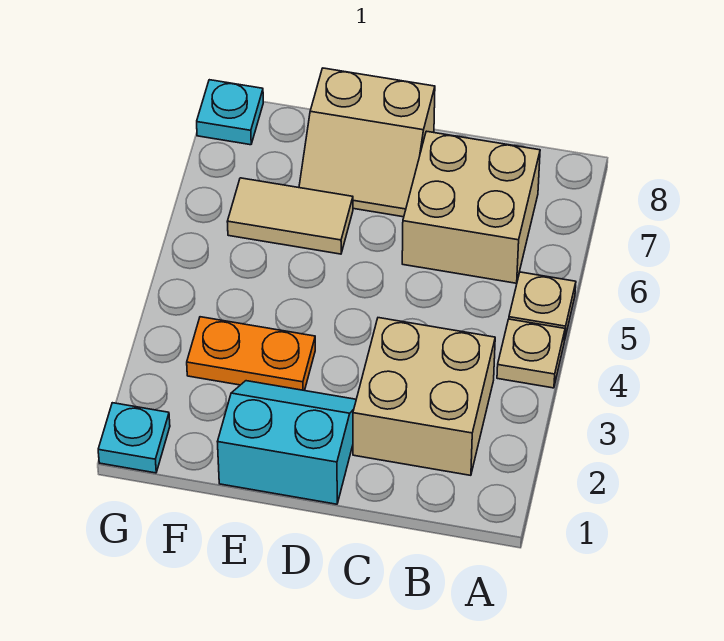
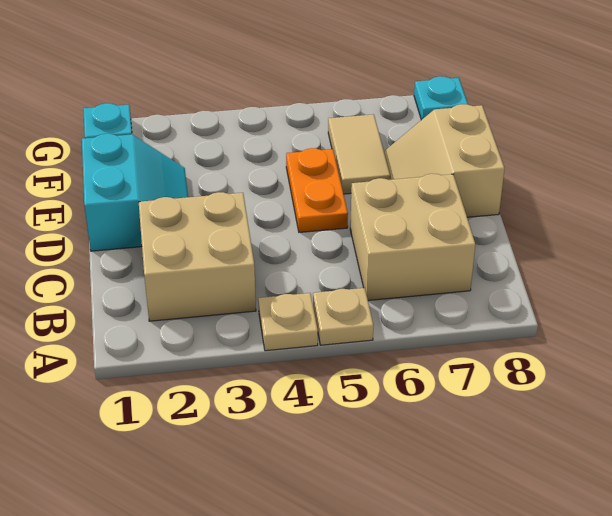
orange 1x2 plate [187,317,315,391] -> orange 1x2 plate moved to [286,148,348,232]

